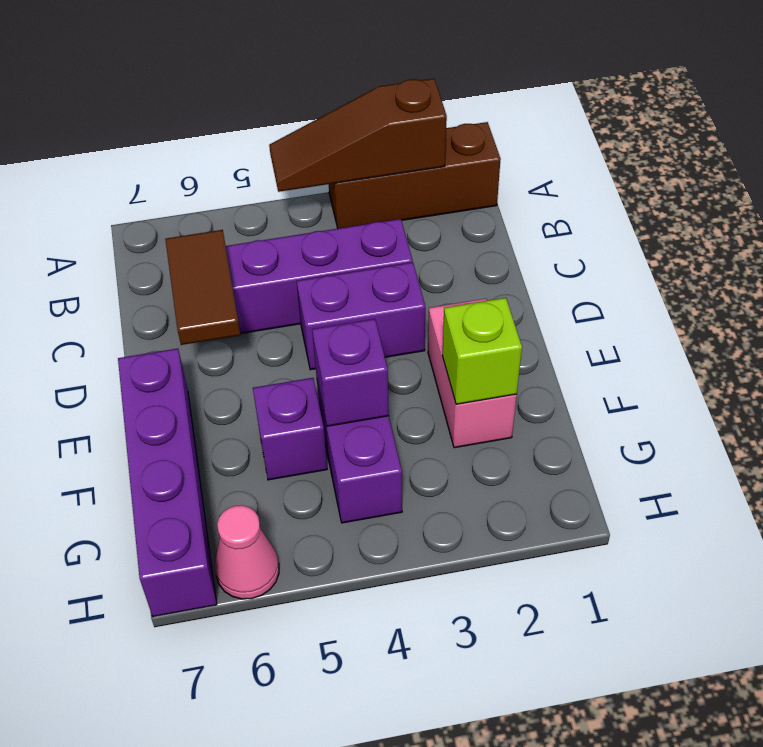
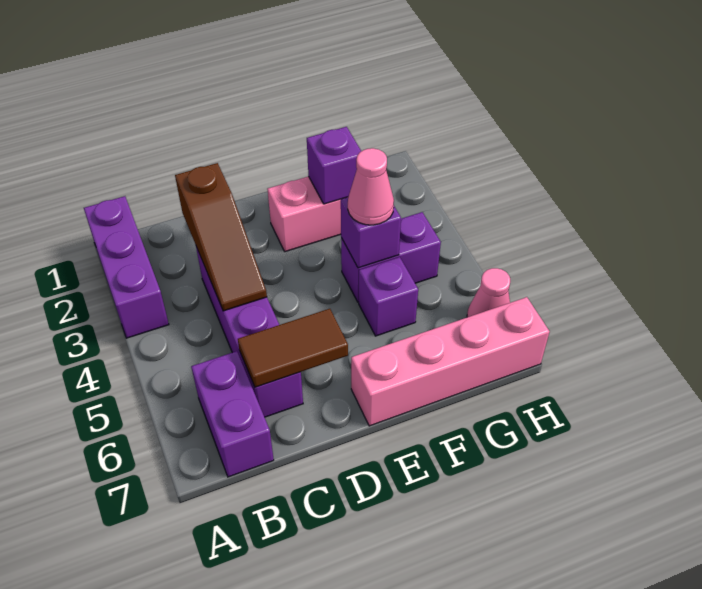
brown 1x3 brick [329,122,501,229] -> purple 1x3 brick [84,196,169,338]
brown 1x3 slope [269,79,447,192] -> brown 1x3 slope moved to [175,163,267,311]
purple 1x2 brick [297,262,425,370] -> purple 1x2 brick moved to [191,351,274,477]
purple 1x4 brick [118,348,217,617] -> pink 1x4 brick [351,297,550,426]
lime 1x1 brick [442,298,522,404] -> purple 1x1 brick [307,127,361,204]
none -> pink 1x1 cone [348,148,394,225]

